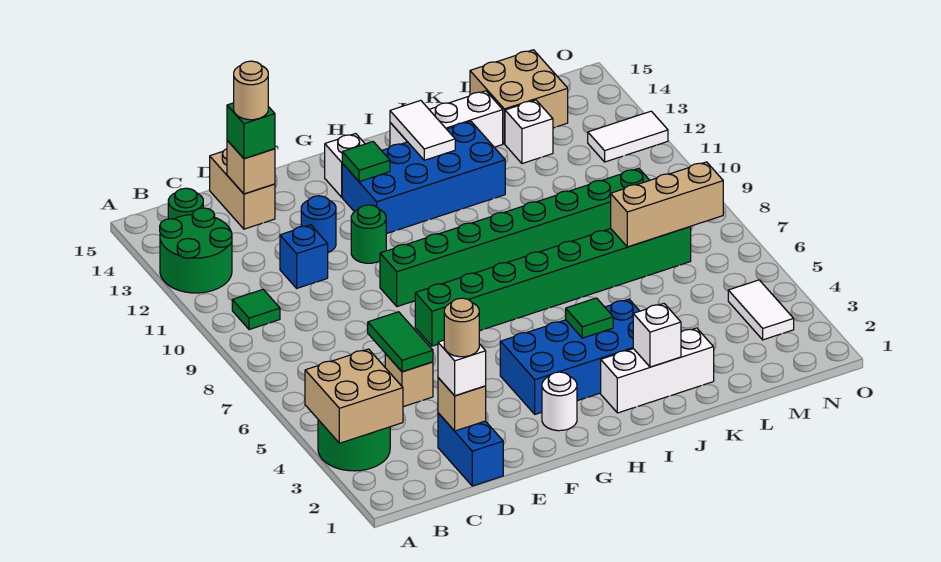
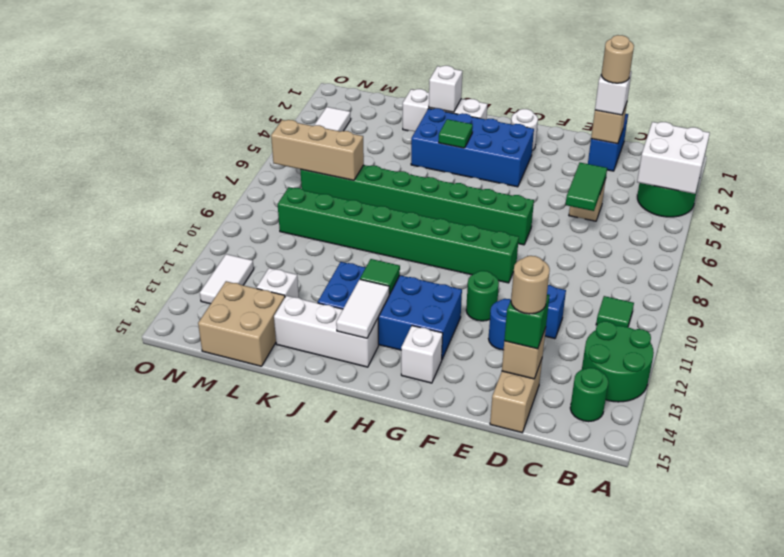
tan 2x2 brick [305,349,403,443] -> white 2x2 brick [637,122,710,194]
green 1x1 tile [342,142,390,182] -> green 1x1 tile moved to [360,259,400,294]
white 1x2 tile [588,111,668,162] -> white 1x2 tile turned to [200,254,254,304]

